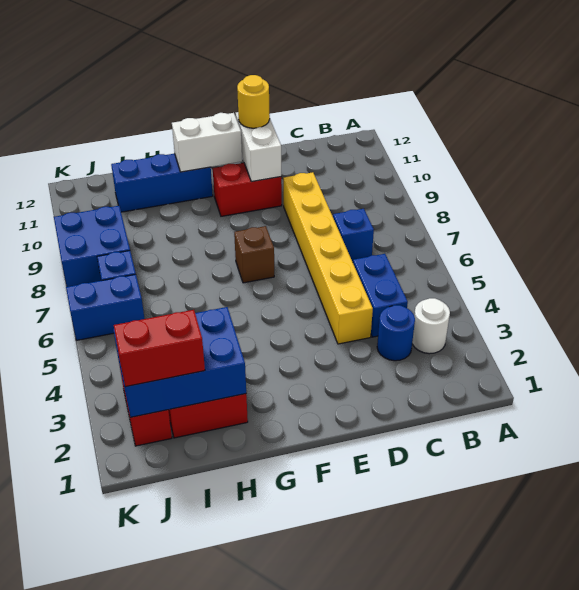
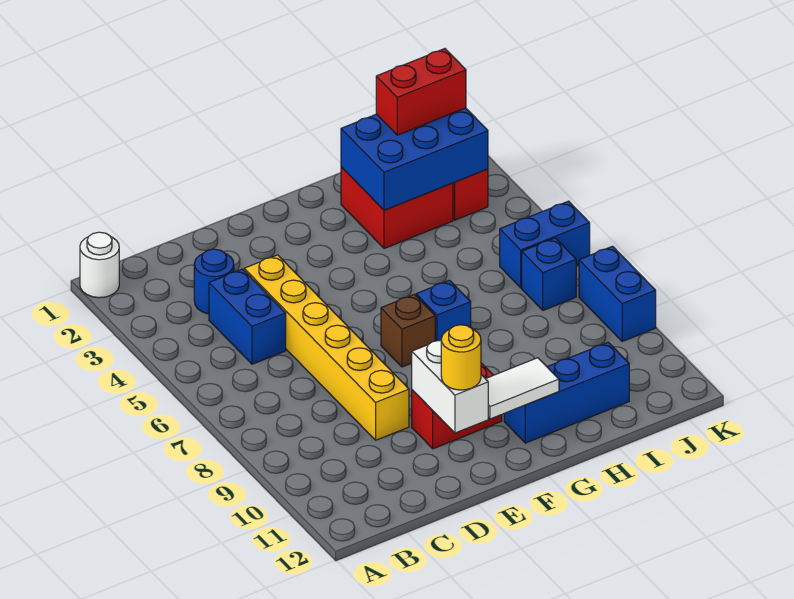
white 1x1 round brick [412,298,450,354] -> white 1x1 round brick moved to [80,232,119,298]
blue 1x1 brick [333,209,374,262] -> blue 1x1 brick moved to [416,280,471,341]
white 1x2 brick [172,113,242,172] -> white 1x2 tile [486,358,559,419]
blue 2x2 brick [54,206,130,287] -> blue 1x2 brick [579,246,656,341]

